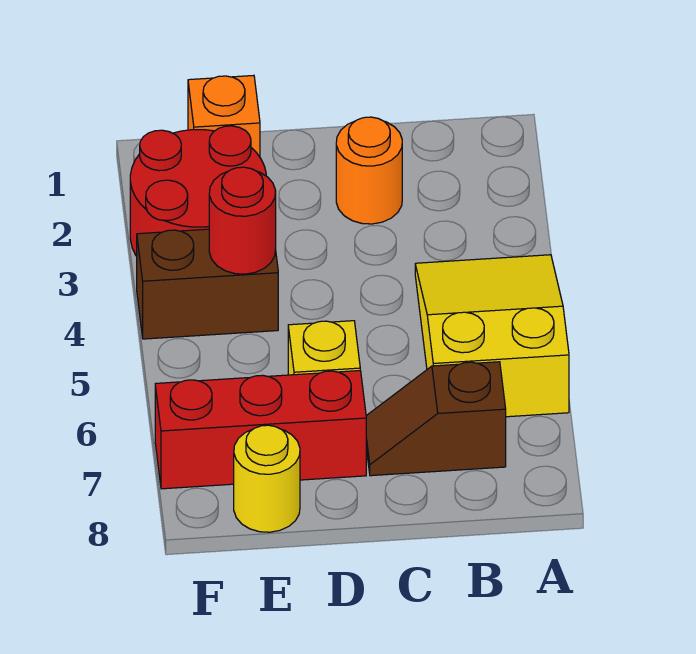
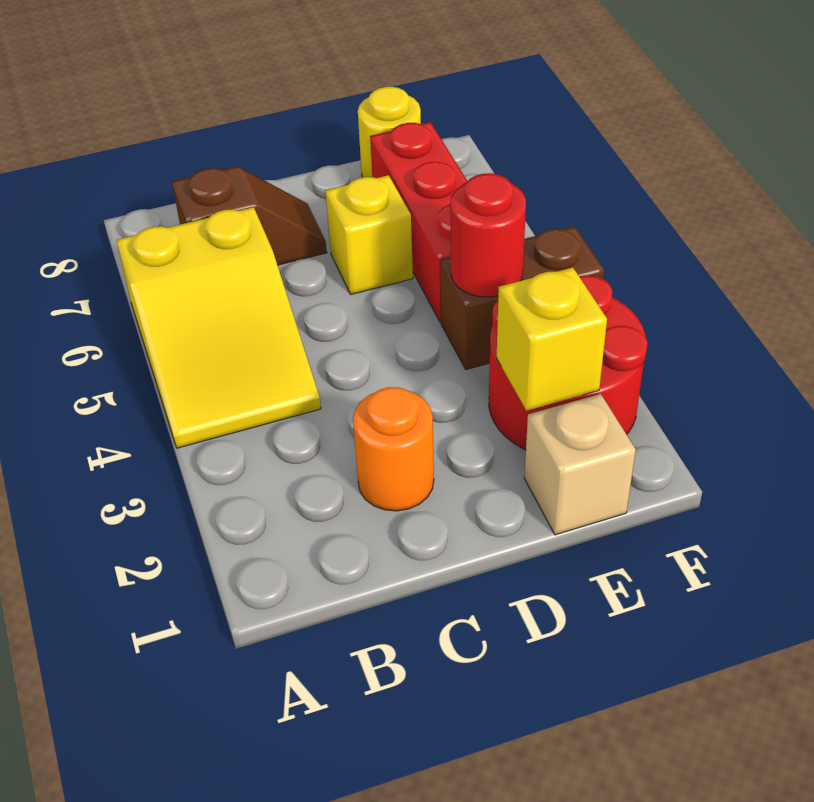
red 1x3 brick [155,371,366,489] -> red 1x3 brick turned to [370,122,467,322]
orange 1x1 brick [188,75,260,157] -> tan 1x1 brick [524,394,636,535]
none -> yellow 1x1 brick [497,267,607,411]

